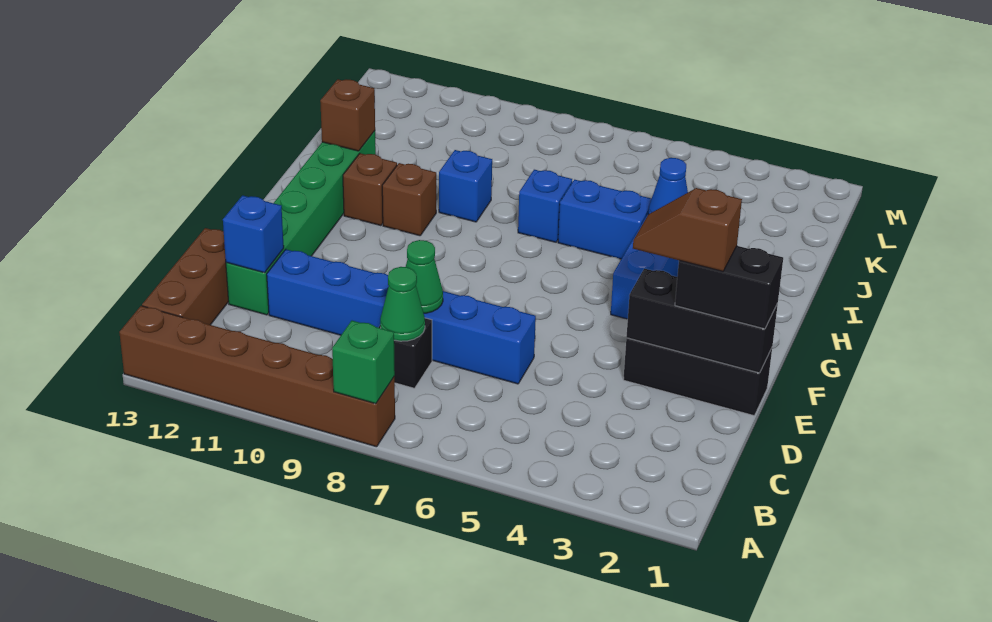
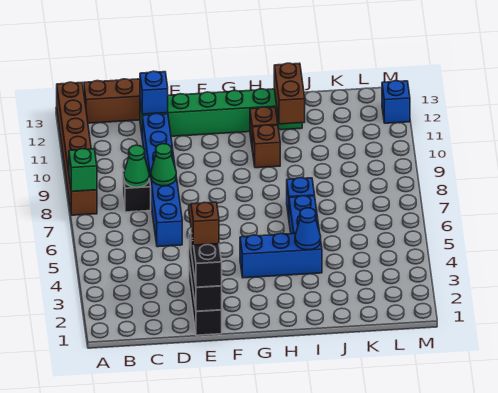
blue 1x1 brick [439,150,492,222] -> blue 1x1 brick moved to [382,81,410,123]
brown 1x1 brick [320,79,375,151] -> brown 1x2 brick [274,63,305,124]

